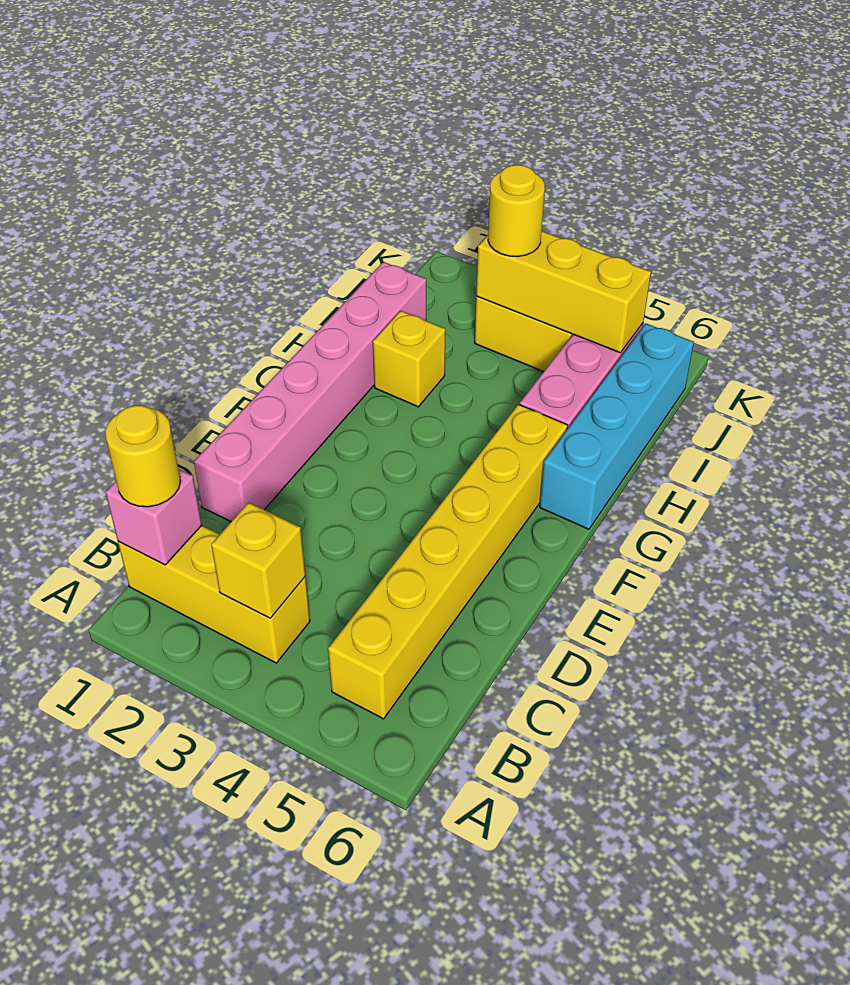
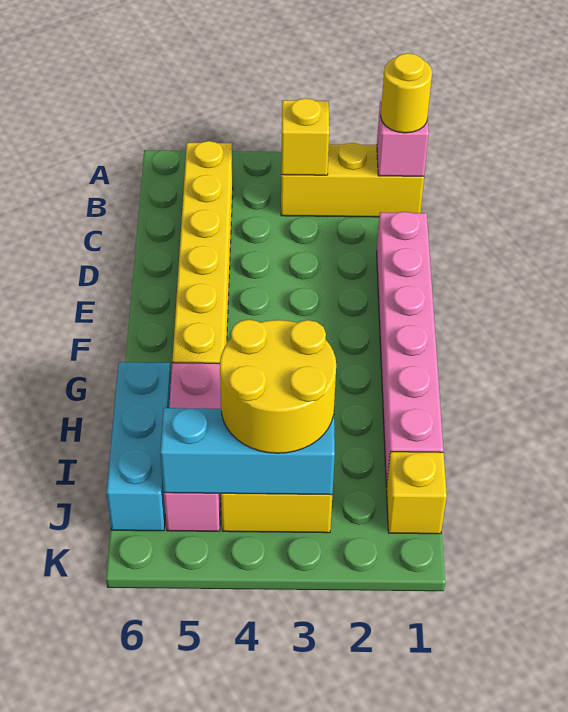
cyan 1x4 brick [540,324,694,529] -> cyan 1x3 brick [107,362,171,531]
yellow 1x1 brick [373,311,445,407] -> yellow 1x1 brick moved to [387,452,447,534]
yellow 1x3 brick [476,231,651,353] -> cyan 1x3 brick [160,408,335,495]
yellow 1x1 round brick [488,165,545,257] -> yellow 2x2 round brick [220,320,336,453]

